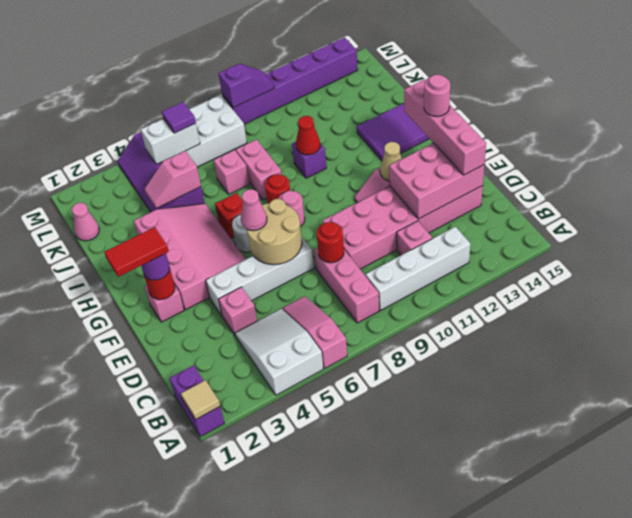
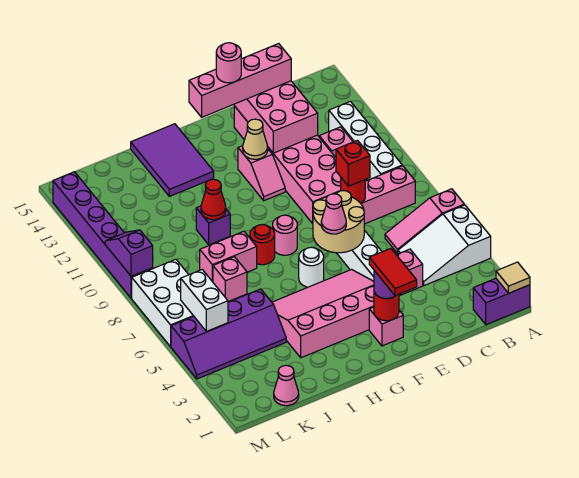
red 1x1 brick [215,193,243,238] -> red 1x1 brick moved to [336,140,370,186]
pink 1x2 slope [145,151,201,208] -> none
purple 1x1 tile [162,102,196,133] -> none

